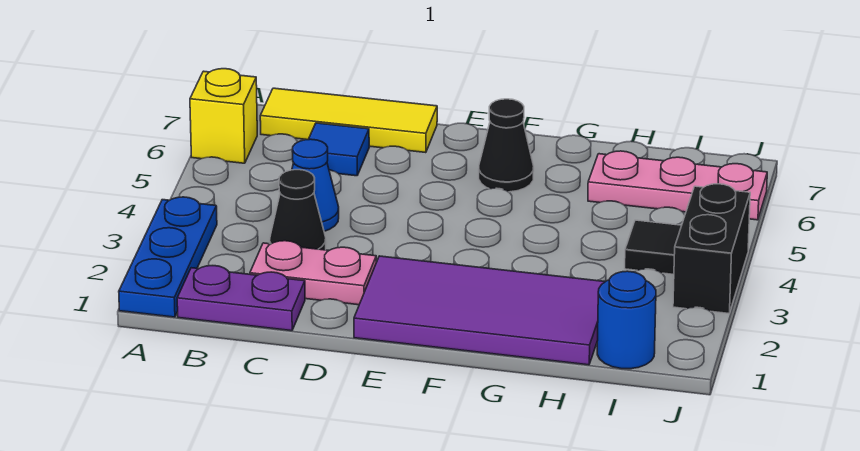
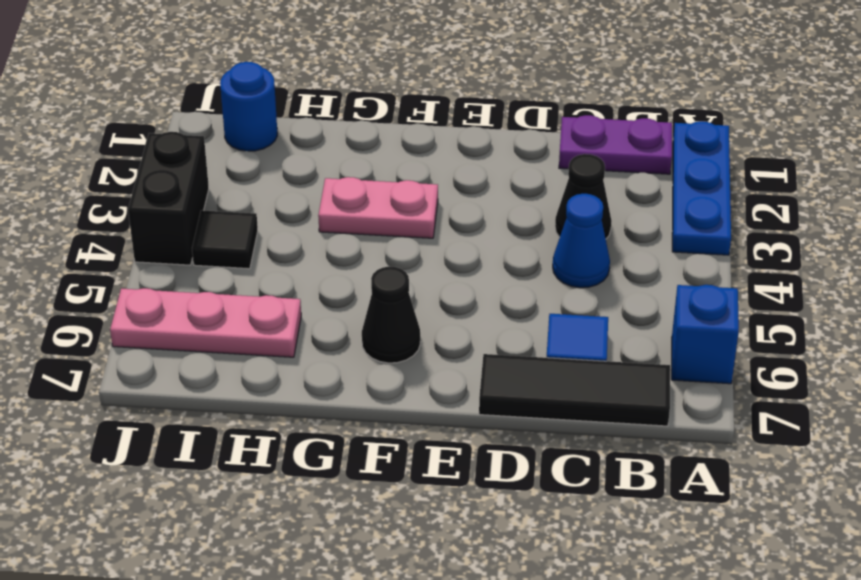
yellow 1x1 brick [190,69,257,163] -> blue 1x1 brick [671,285,739,384]
yellow 1x3 tile [260,88,437,153] -> black 1x3 tile [479,354,670,426]
pink 1x2 plate [250,241,376,305] -> pink 1x2 plate moved to [318,177,438,238]
purple 2x4 tile [354,256,605,365] -> none

